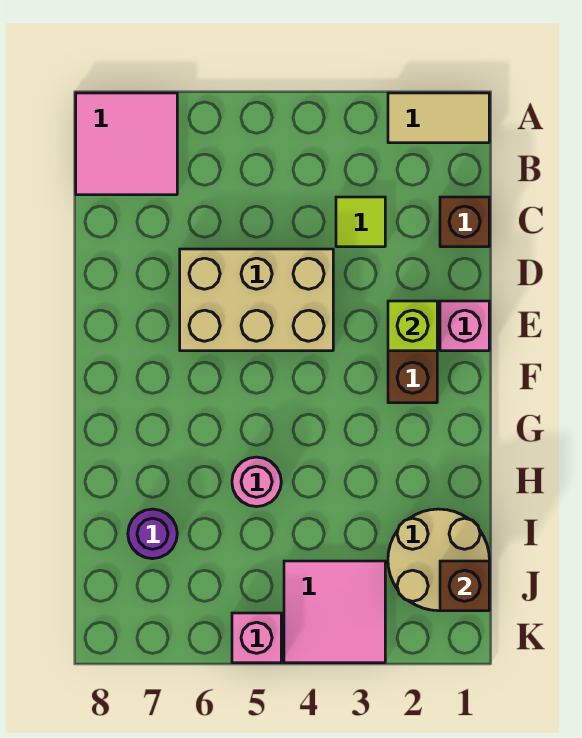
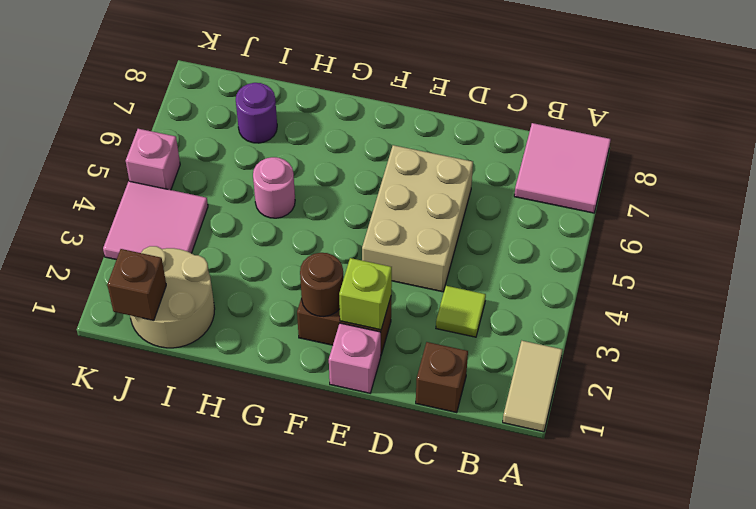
none -> brown 1x1 round brick [300,253,343,316]

